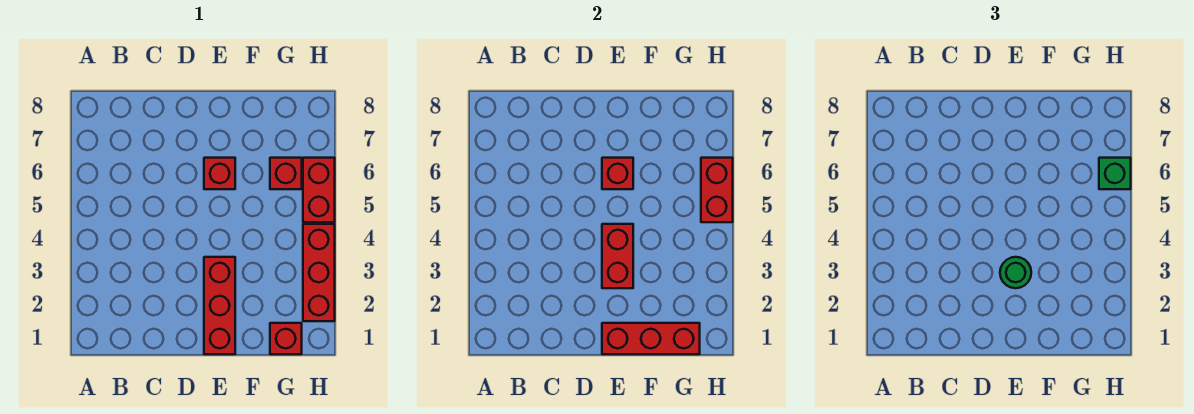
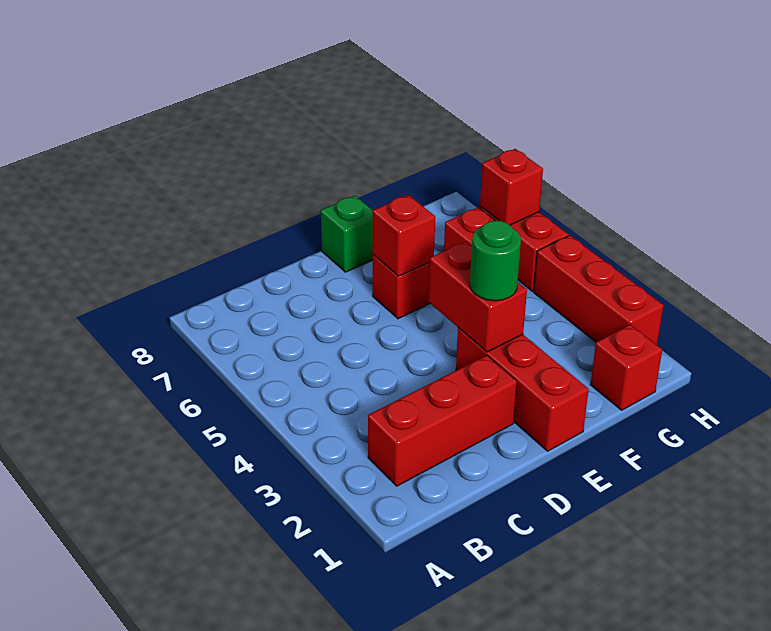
red 1x3 brick [602,323,700,354] -> red 1x3 brick moved to [368,355,517,486]
red 1x2 brick [701,158,733,222] -> red 1x1 brick [480,149,543,225]
green 1x1 brick [1099,158,1131,189] -> green 1x1 brick moved to [321,196,373,272]

